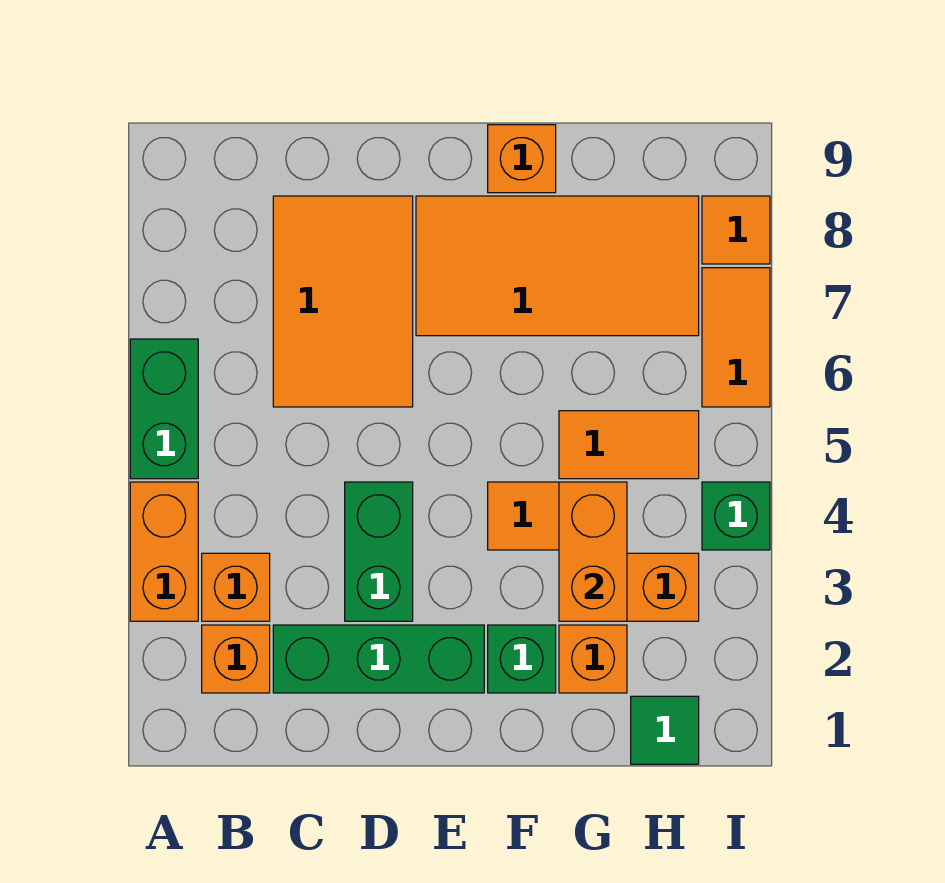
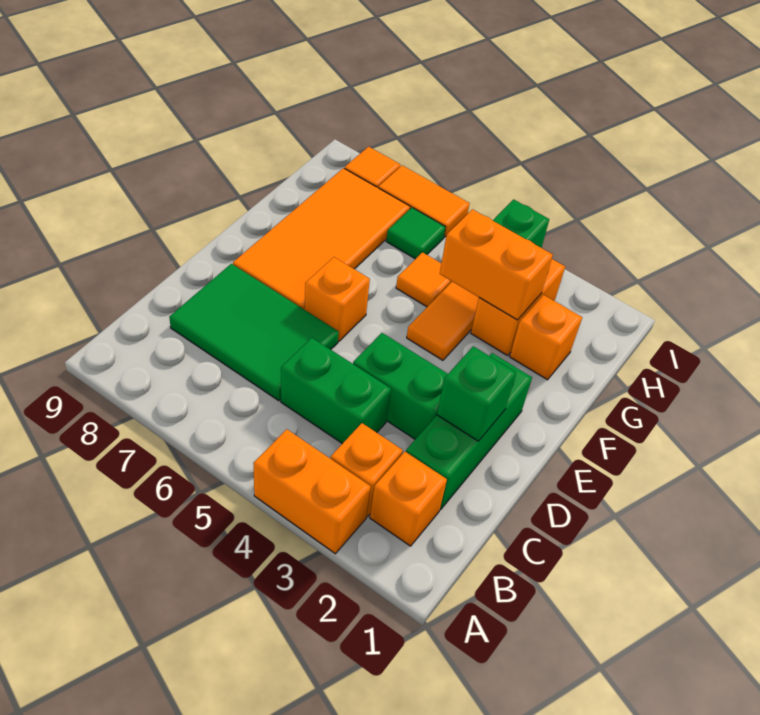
green 1x2 brick [130,339,198,479] -> green 1x2 brick moved to [281,338,391,444]
orange 2x3 tile [273,196,413,407] -> green 2x3 tile [169,264,339,401]
green 1x1 brick [488,625,556,693] -> green 1x1 brick moved to [437,346,516,441]
orange 1x1 brick [488,125,556,193] -> orange 1x1 brick moved to [305,257,370,341]
orange 1x2 tile [559,411,699,479] -> orange 1x1 tile [396,252,452,307]
green 1x1 tile [631,696,699,764] -> green 1x1 tile moved to [386,208,446,259]

